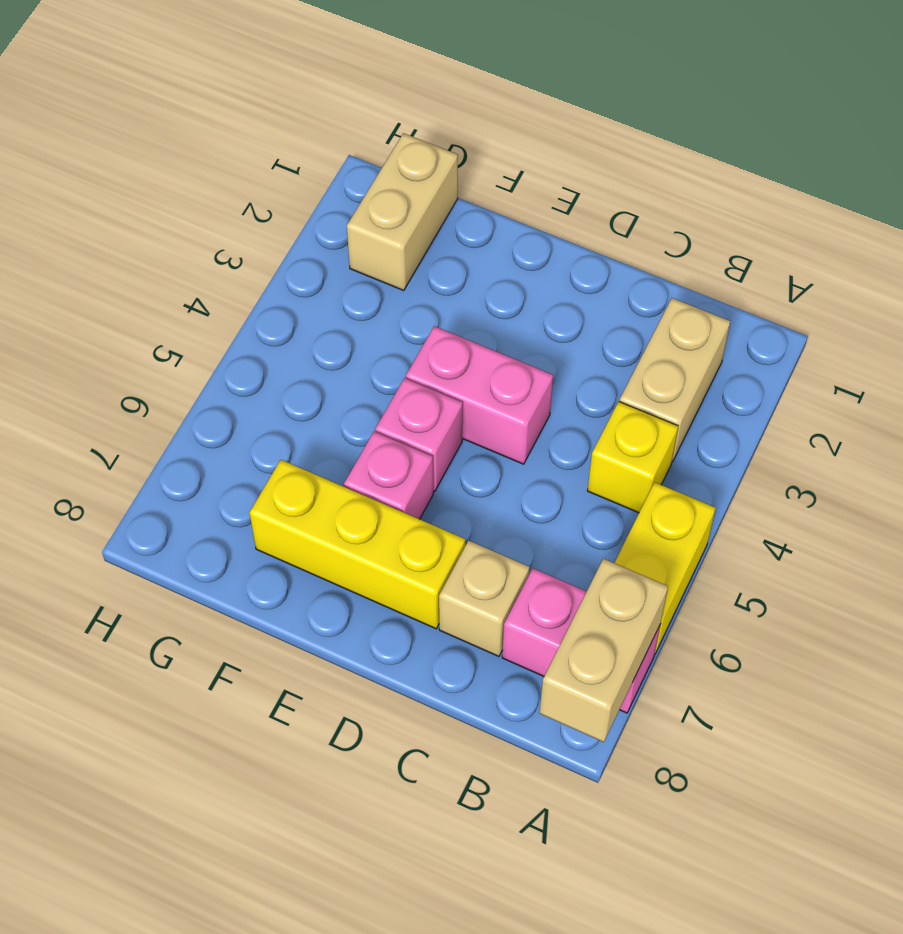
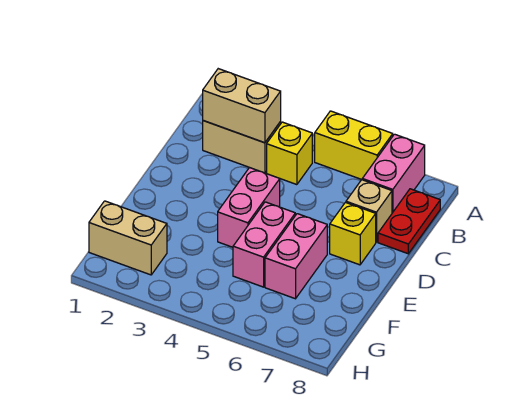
tan 1x2 brick [540,559,668,742] -> tan 1x2 brick moved to [203,69,281,143]
none -> red 1x2 plate [378,189,440,254]
yellow 1x3 brick [249,460,465,629] -> yellow 1x1 brick [330,203,376,265]
pink 1x1 brick [375,378,463,492] -> pink 1x2 brick [233,202,295,287]
pink 1x1 brick [344,432,433,519] -> pink 1x2 brick [265,214,327,299]

